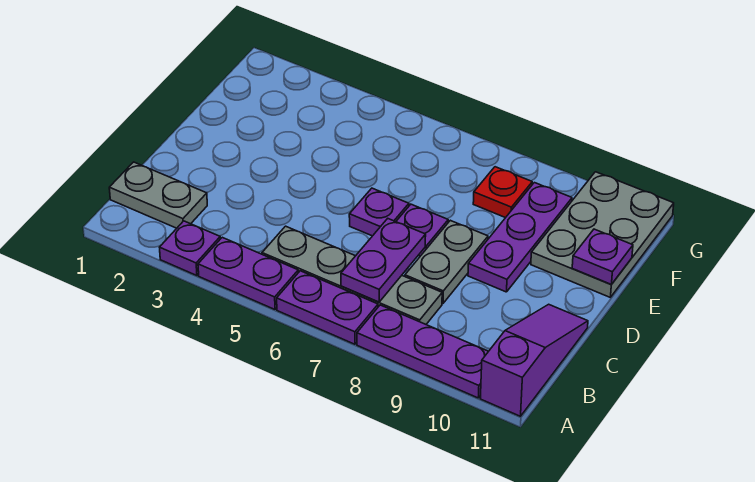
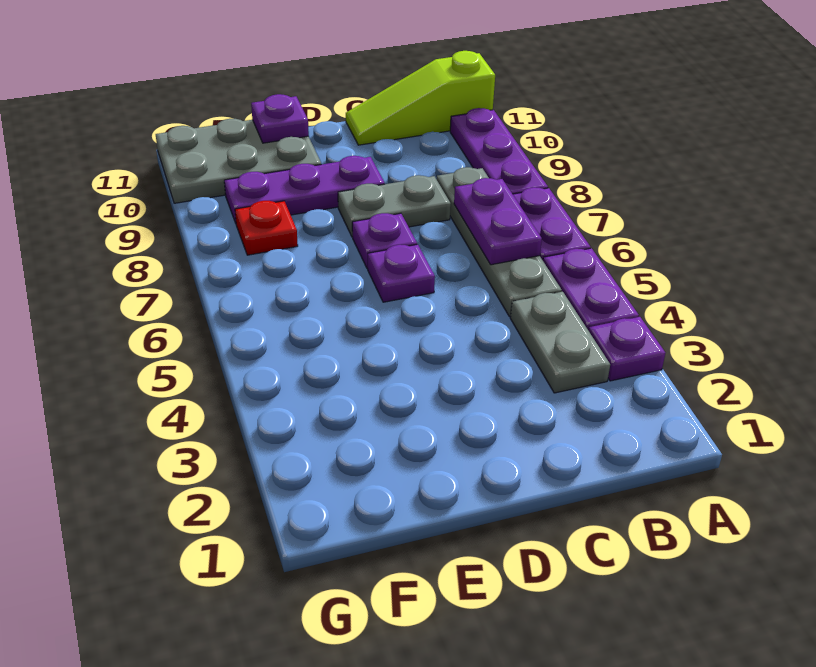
purple 1x3 slope [480,304,588,416] -> lime 1x3 slope [346,51,495,145]
grey 1x2 plate [109,162,207,228] -> grey 1x2 plate moved to [510,292,610,393]
purple 1x2 plate [341,219,426,302] -> purple 1x2 plate turned to [454,178,542,265]

